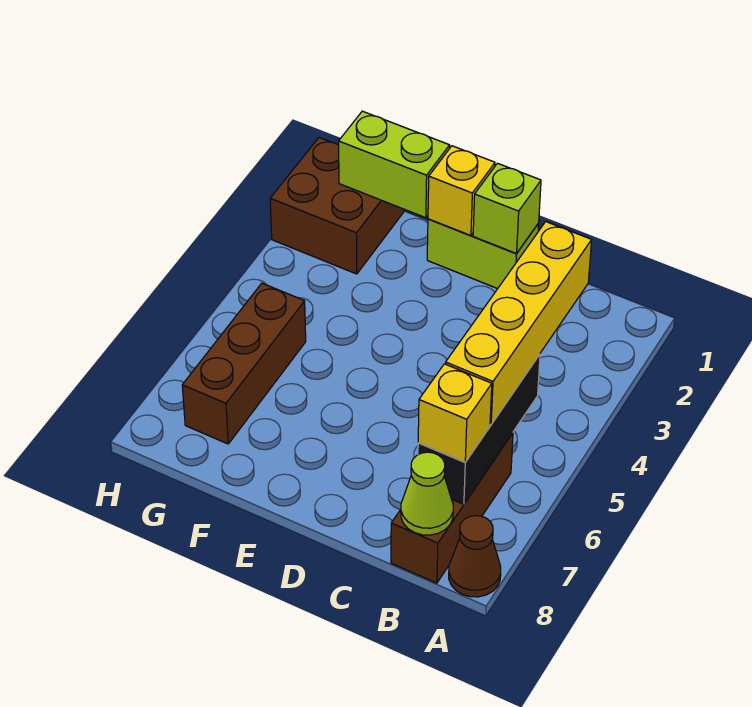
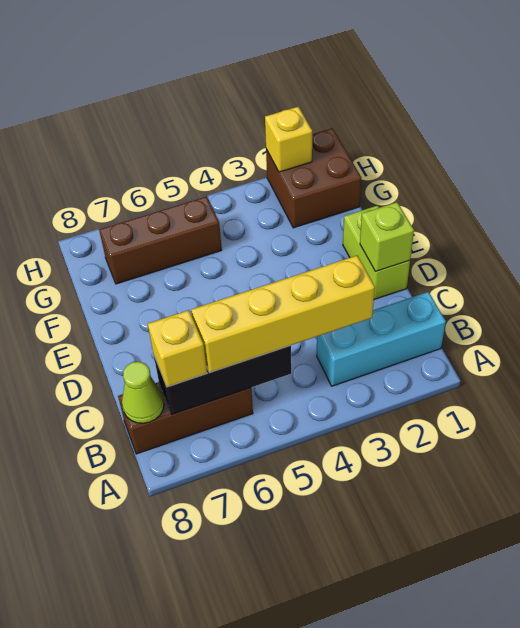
brown 1x1 cone [449,516,501,597] -> none
none -> cyan 1x3 brick [317,292,446,386]
yellow 1x1 brick [428,146,495,236] -> yellow 1x1 brick moved to [265,107,312,172]
lime 1x2 brick [339,111,450,218] -> none

